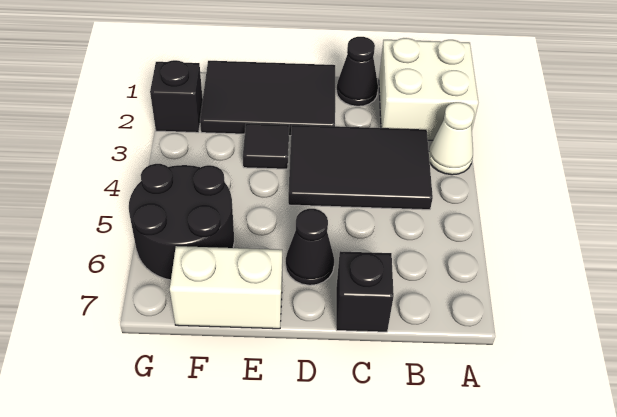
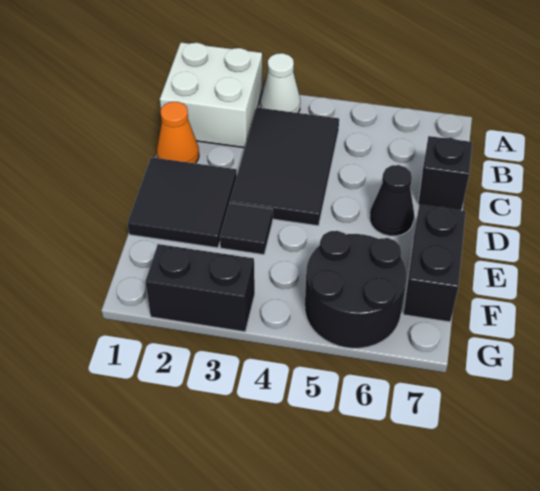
black 1x1 cone [336,37,378,106] -> orange 1x1 cone [157,102,199,163]
black 2x3 tile [200,61,335,136] -> black 2x2 tile [127,157,237,248]
white 1x2 brick [170,246,282,329] -> black 1x2 brick [403,205,466,322]
black 1x1 brick [150,60,203,133] -> black 1x2 brick [145,244,255,332]

